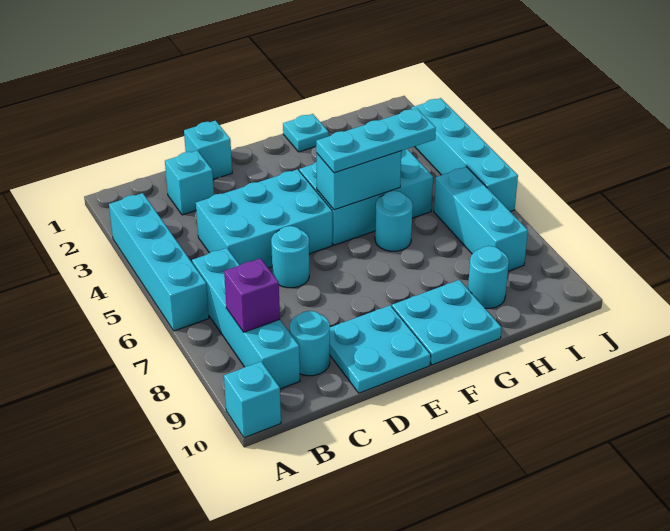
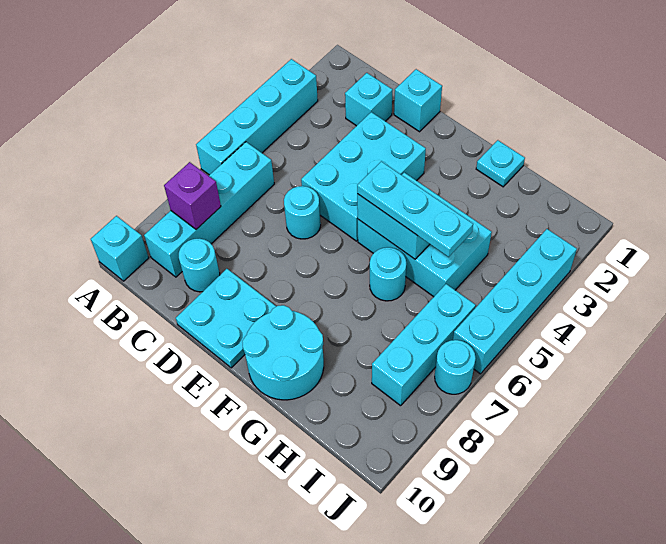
cyan 2x3 brick [196,169,332,268] -> cyan 2x3 brick turned to [301,112,426,241]
cyan 2x2 plate [392,280,502,365] -> cyan 2x2 round brick [242,305,324,400]
cyan 1x1 round brick [468,246,509,308] -> cyan 1x1 round brick moved to [435,340,476,394]

